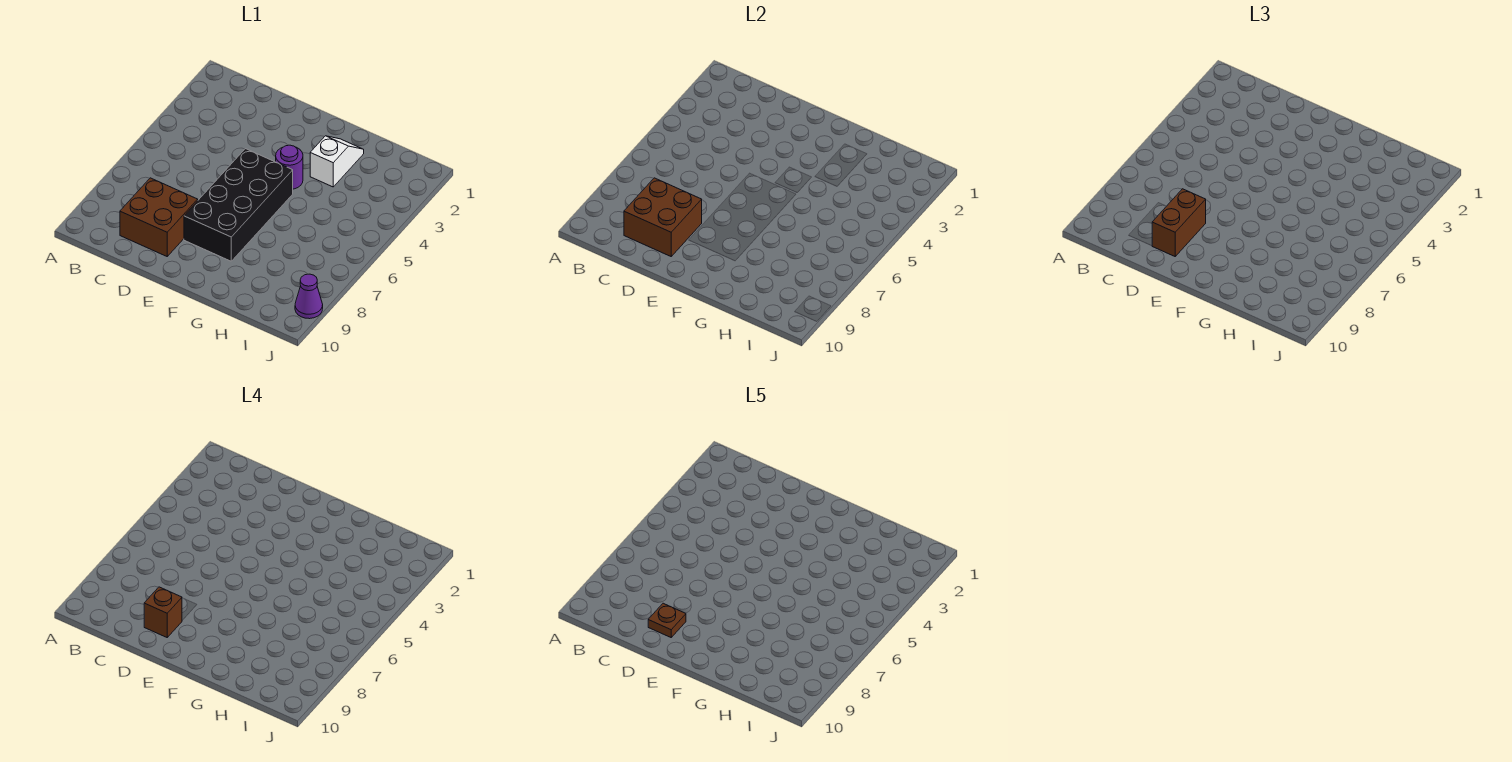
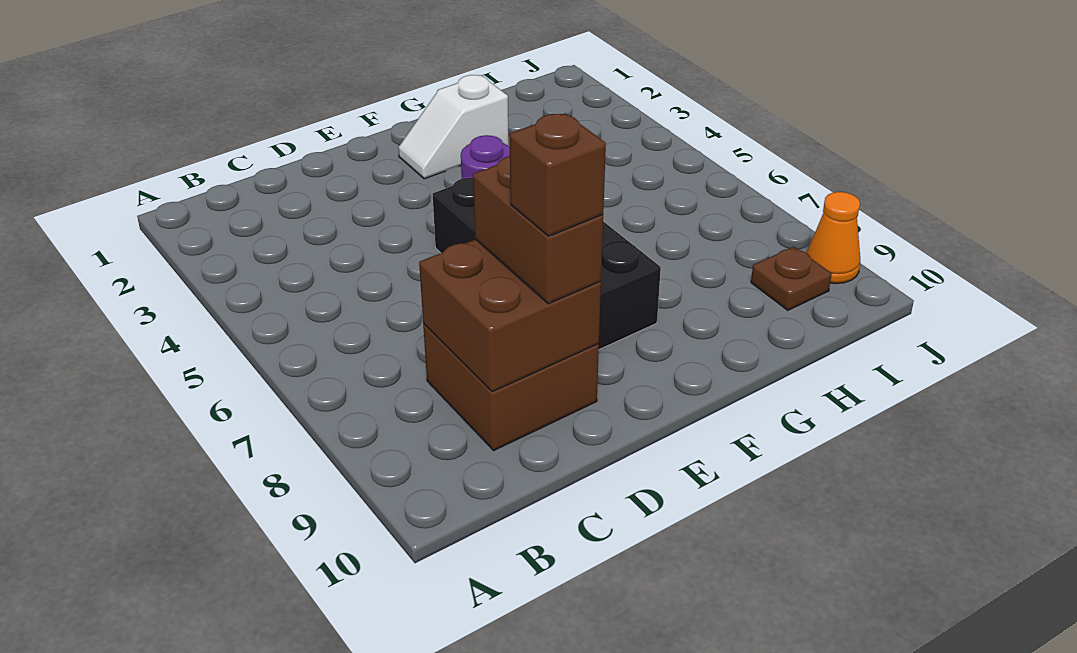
brown 1x1 plate [648,603,686,637] -> brown 1x1 plate moved to [751,247,832,310]
white 1x2 slope [310,136,364,187] -> white 1x2 slope turned to [398,75,509,179]
purple 1x1 cone [295,274,323,319] -> orange 1x1 cone [807,192,860,284]

